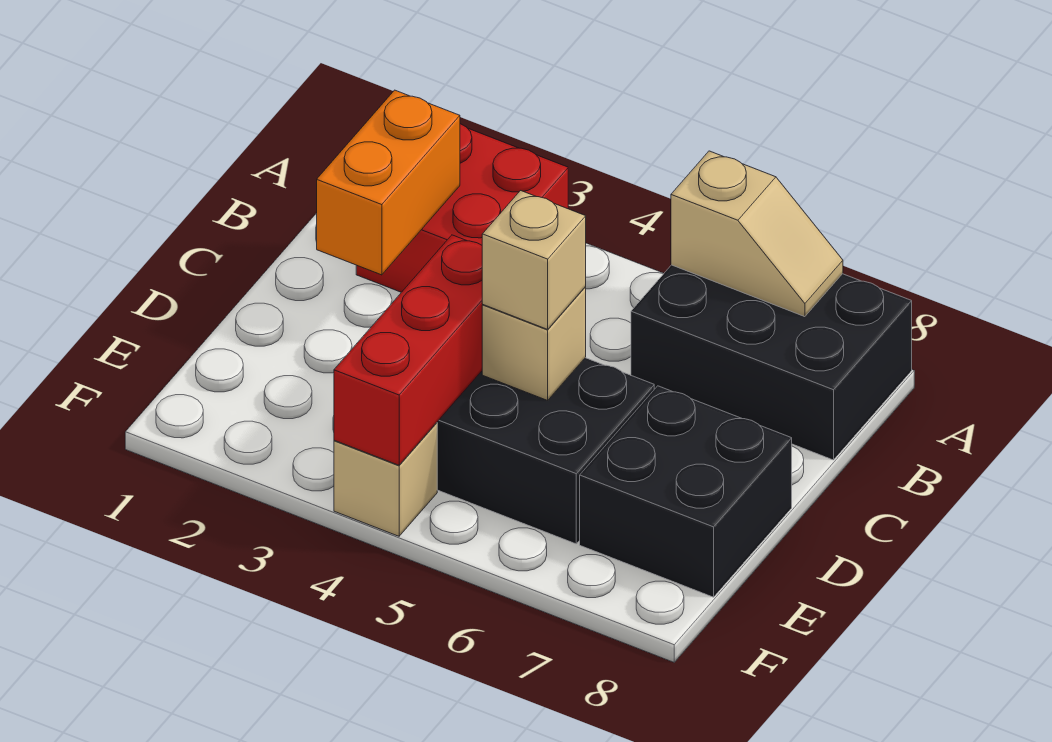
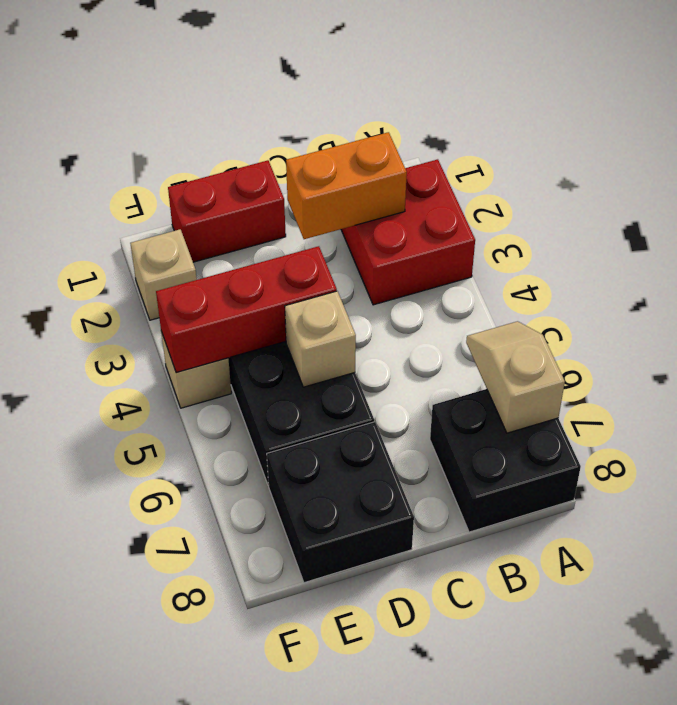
black 2x3 brick [631,265,912,460] -> black 2x2 brick [430,389,581,532]
tan 1x2 slope [671,151,843,317] -> tan 1x2 slope turned to [466,321,565,433]
none -> red 1x2 brick [168,160,286,262]
tan 1x1 brick [482,191,586,329] -> tan 1x1 brick moved to [130,229,197,320]

